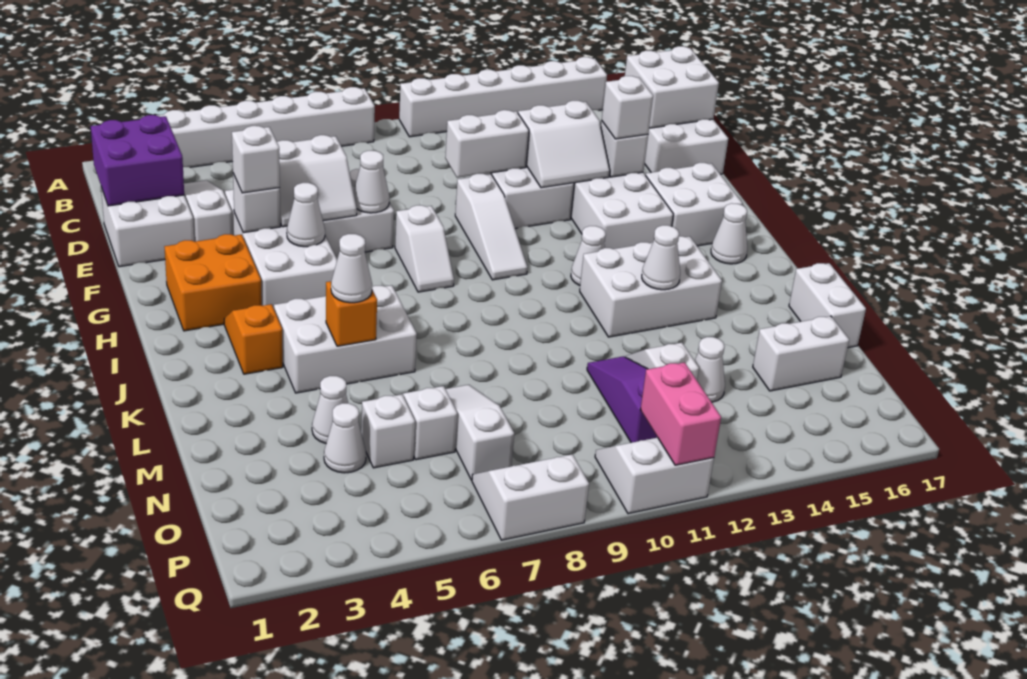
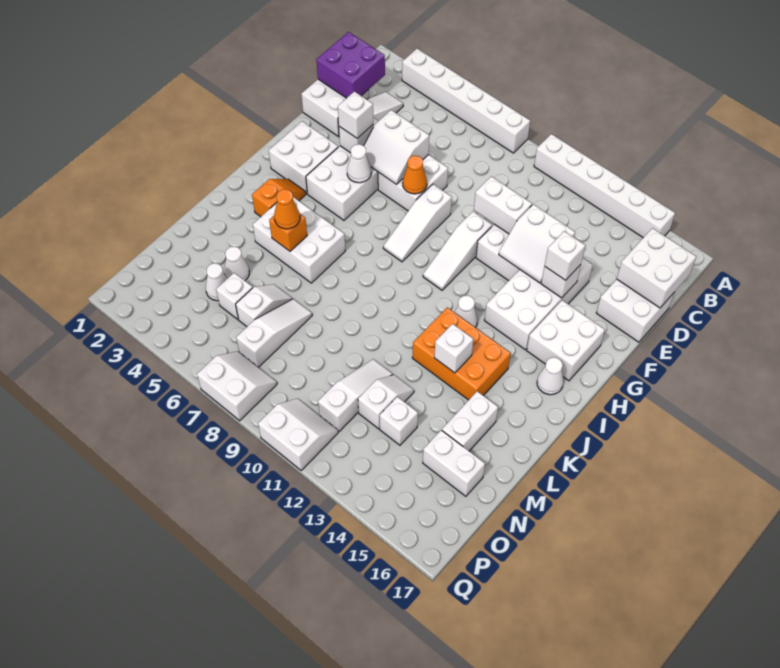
white 1x1 cone [353,151,390,213] -> orange 1x1 cone [403,156,427,194]
orange 2x2 brick [164,234,262,331] -> white 2x2 brick [269,121,338,194]
white 1x2 slope [395,205,454,292] -> white 1x3 slope [383,184,452,262]
white 2x3 brick [580,236,722,337] -> orange 2x3 brick [412,308,511,400]
white 1x1 cone [331,234,372,303] -> orange 1x1 cone [274,189,300,229]
white 1x1 cone [642,225,680,290] -> white 1x1 brick [434,324,473,373]
white 1x2 brick [789,263,866,348] -> white 1x2 brick moved to [442,391,498,451]
purple 1x3 slope [587,356,658,443] -> white 1x3 slope [318,359,393,431]
white 1x1 cone [695,337,725,402] -> white 1x1 brick [380,397,418,445]
pink 1x2 brick [640,362,721,465] -> none

